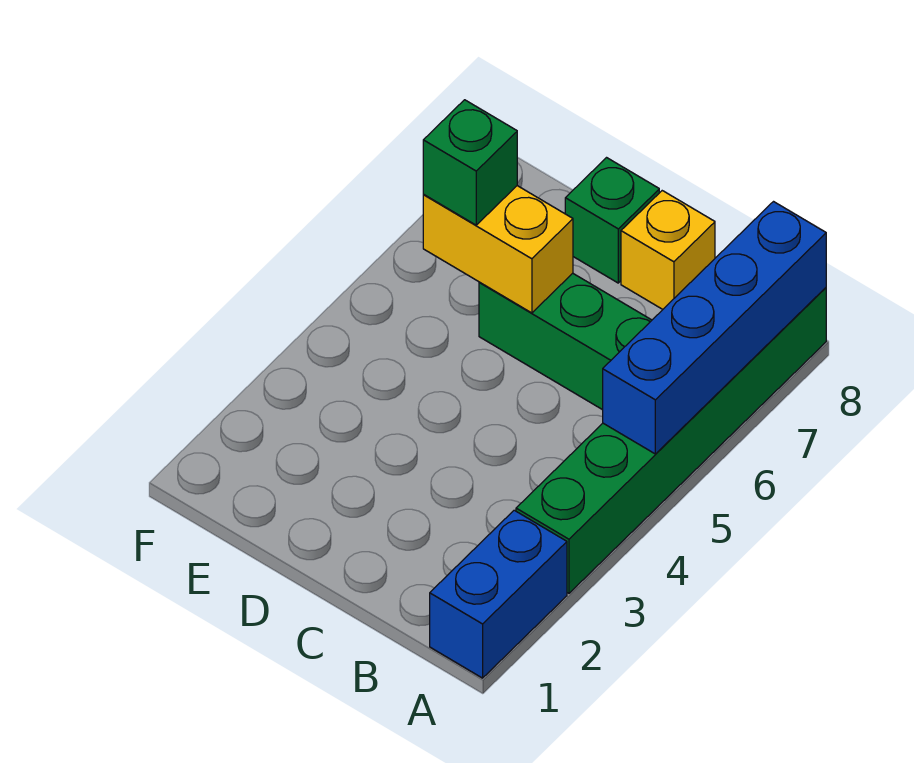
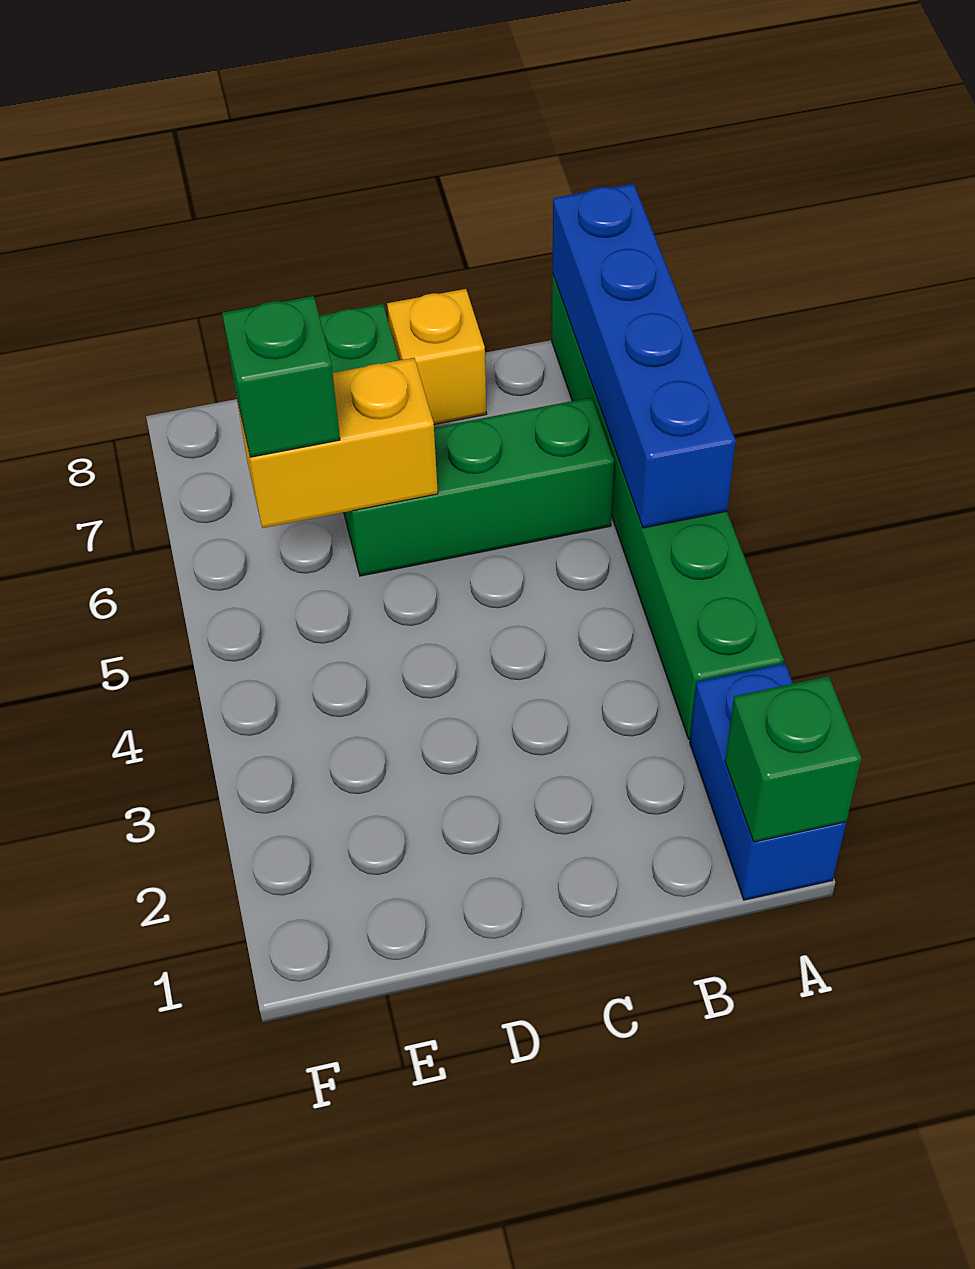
none -> green 1x1 brick [725,676,861,842]

